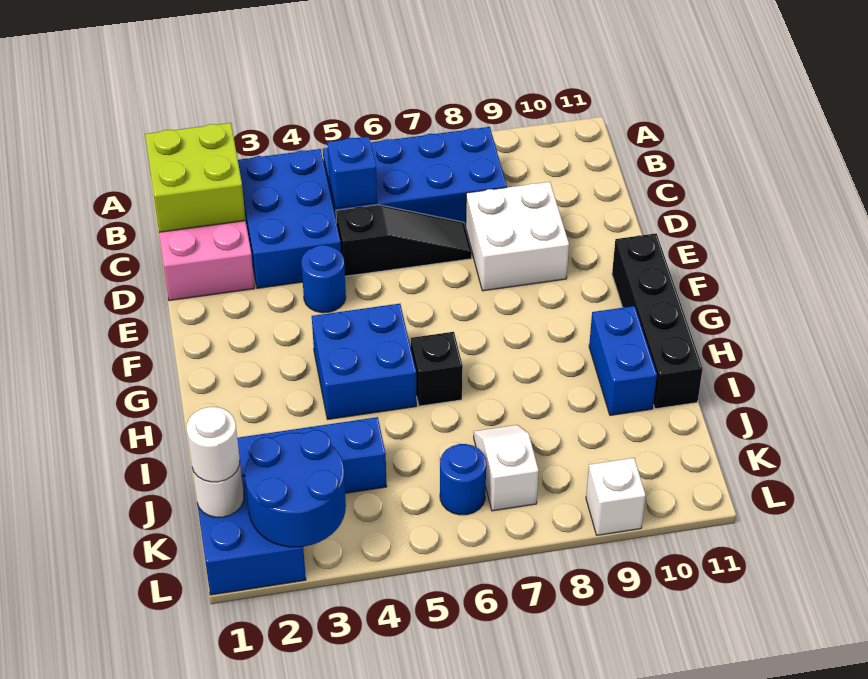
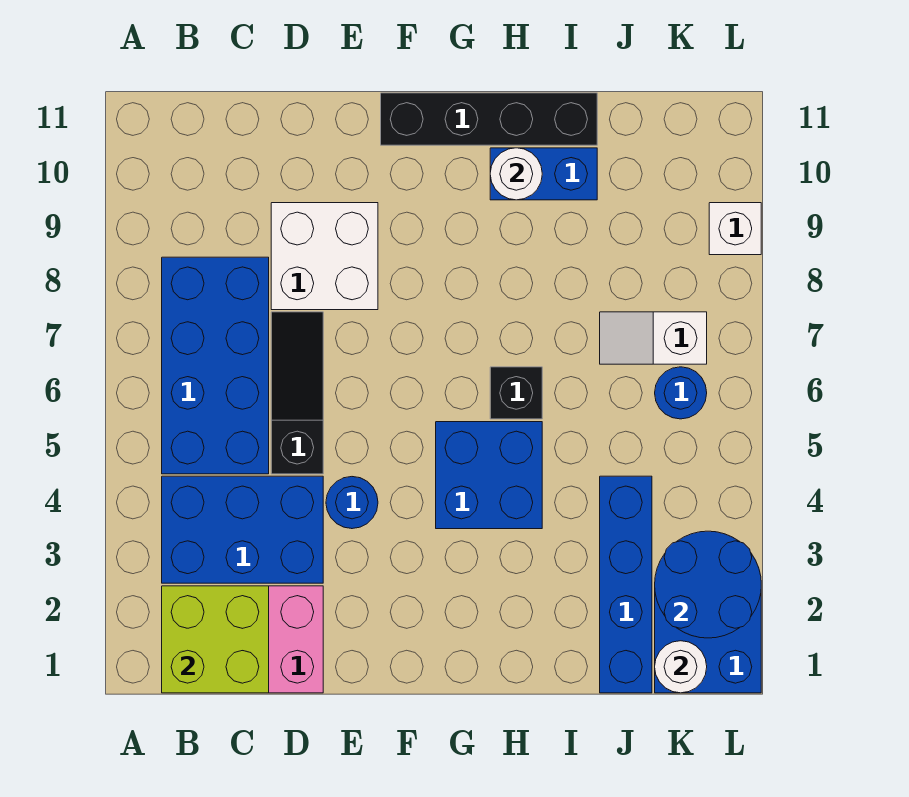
blue 1x1 brick [327,136,377,208] -> none
white 1x1 round brick [187,407,240,482] -> white 1x1 round brick moved to [490,148,542,200]

